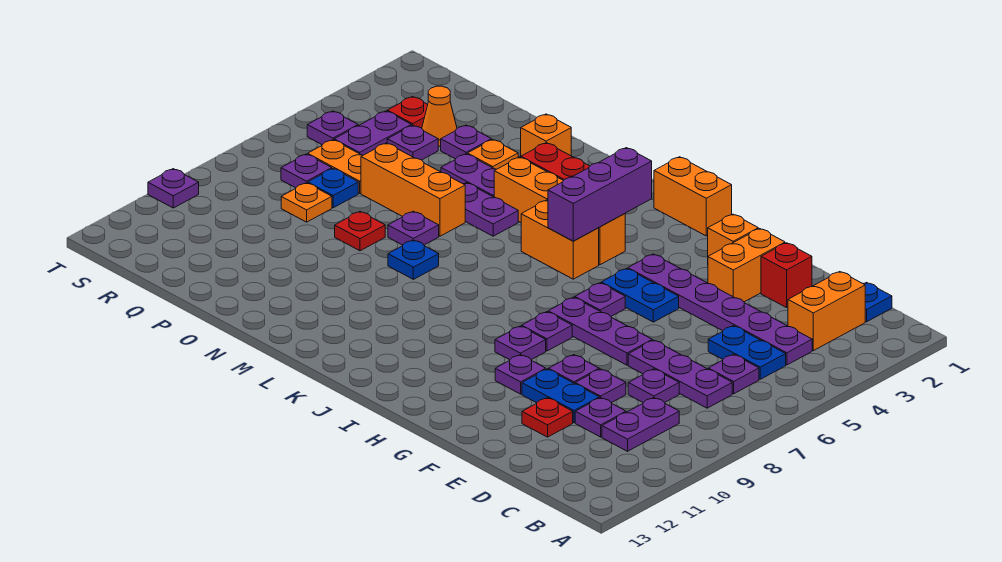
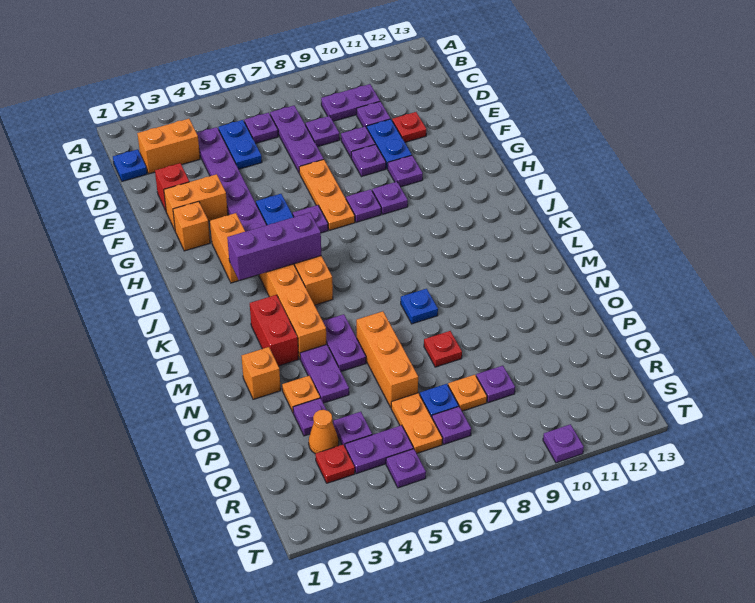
purple 1x3 plate [548,297,652,365] -> orange 1x3 plate [299,160,355,230]
orange 1x2 brick [654,157,732,236] -> orange 1x2 brick moved to [210,213,245,283]
purple 1x1 plate [388,211,439,245] -> purple 1x1 plate moved to [476,366,515,403]

